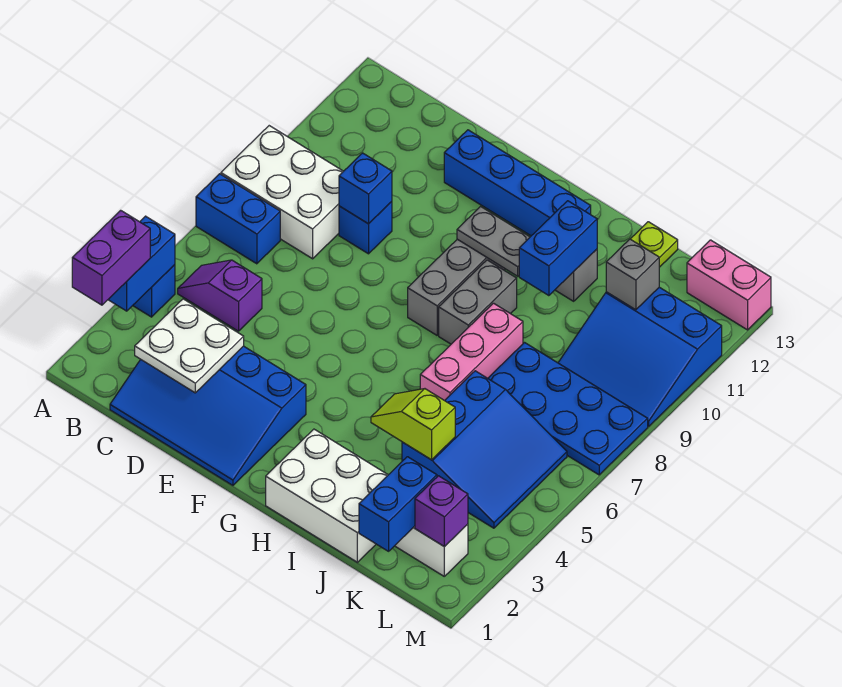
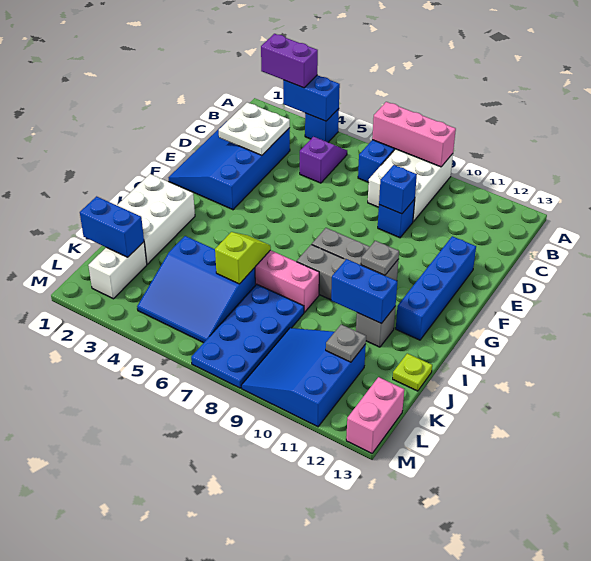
none -> pink 1x3 brick [372,102,456,167]
grey 1x2 plate [457,207,530,276] -> grey 1x1 plate [361,241,399,275]
lime 1x2 slope [371,389,455,460] -> lime 1x2 slope moved to [215,232,271,284]
grey 1x1 brick [606,239,659,310] -> grey 1x1 plate [326,324,366,362]
purple 1x1 brick [415,476,468,547] -> none

